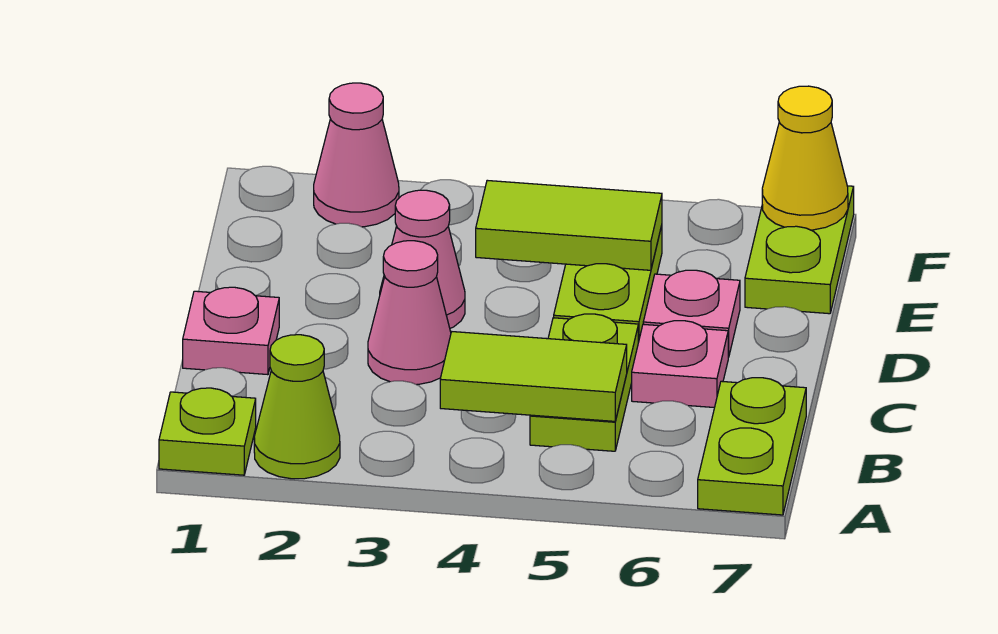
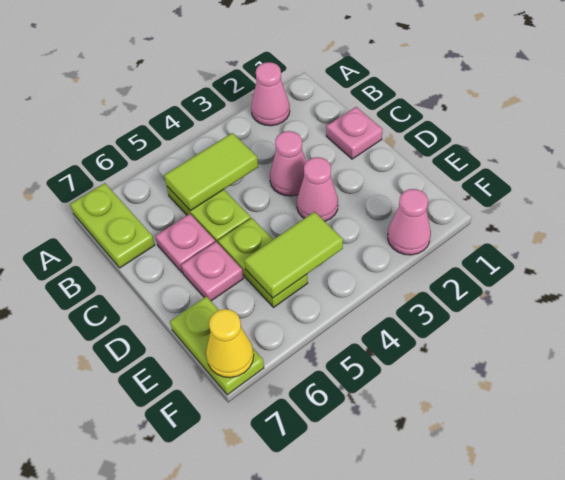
lime 1x1 plate [159,388,256,475] -> none
lime 1x1 cone [254,335,340,479] -> pink 1x1 cone [251,62,290,126]

